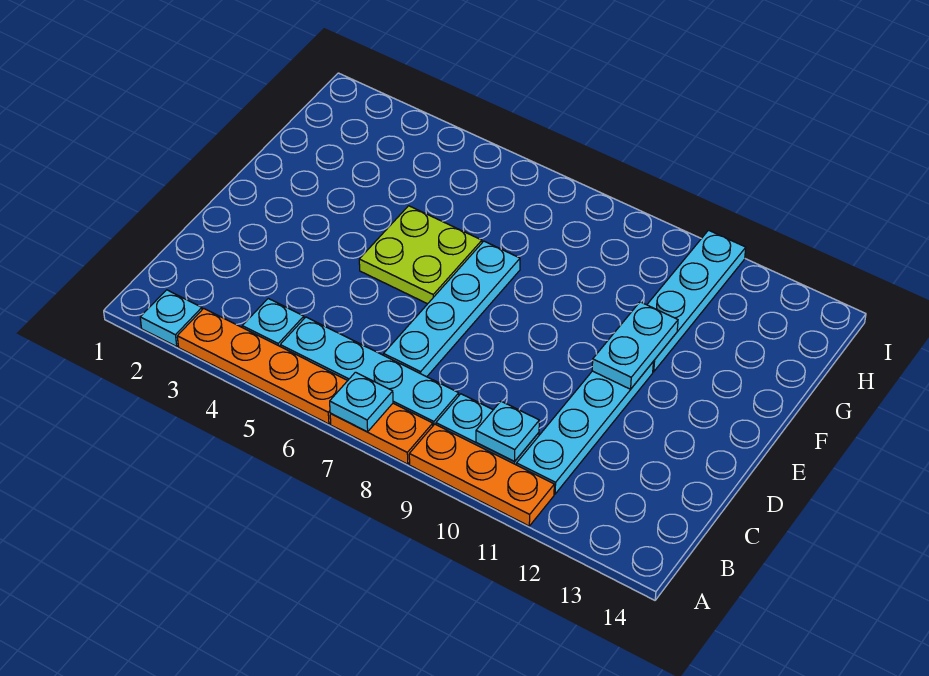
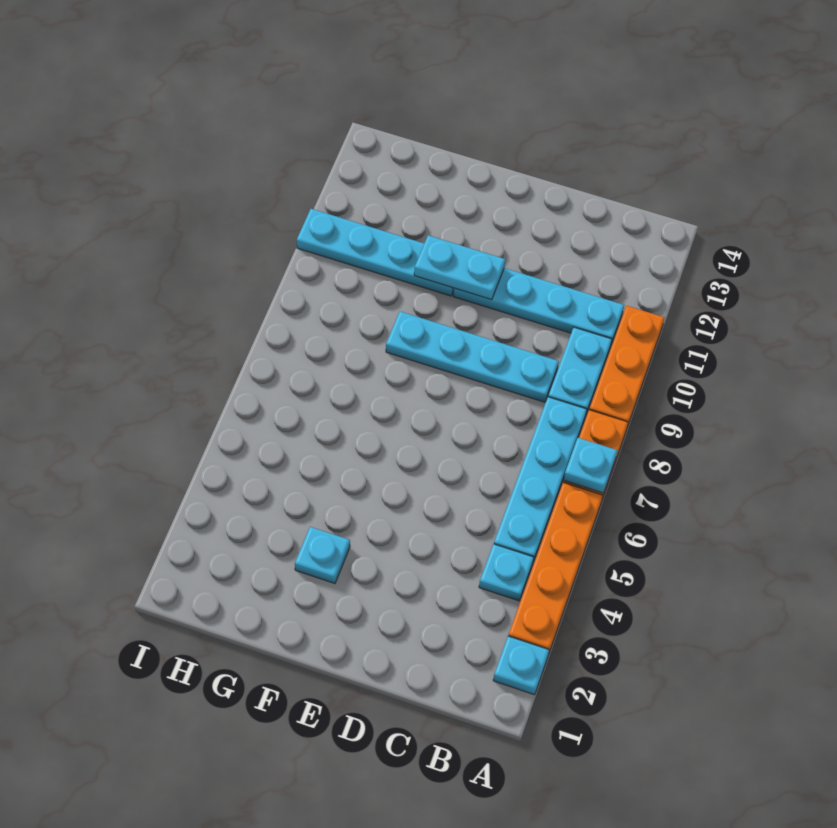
cyan 1x1 plate [476,401,539,462] -> cyan 1x1 plate moved to [295,527,350,583]
cyan 1x4 plate [384,241,520,377] -> cyan 1x4 plate moved to [386,312,559,402]
lime 2x2 plate [359,206,482,304] -> none

